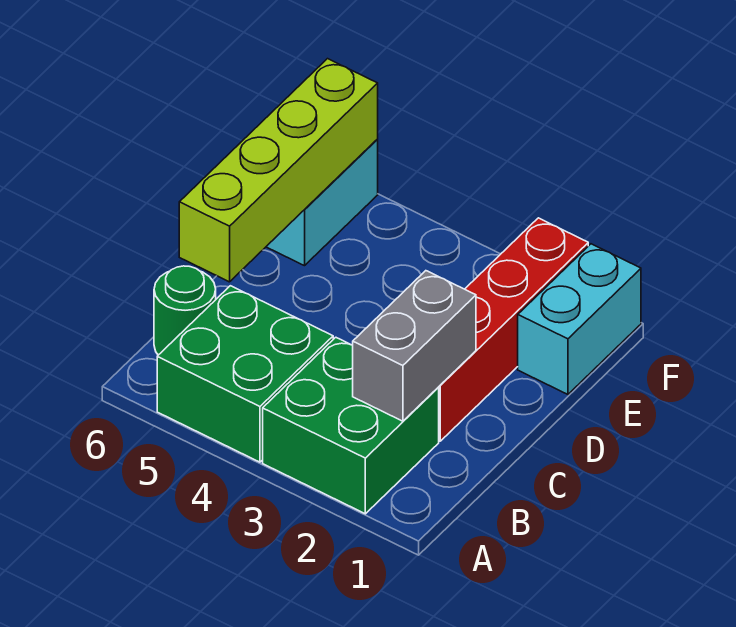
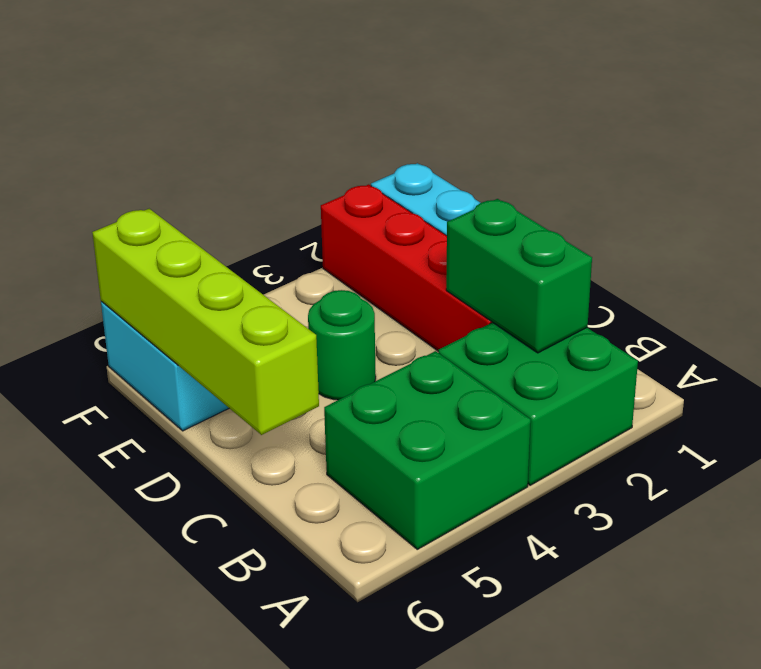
grey 1x2 brick [353,271,476,421] -> green 1x2 brick [446,199,592,353]
green 1x1 round brick [154,266,216,355] -> green 1x1 round brick moved to [308,290,376,400]

